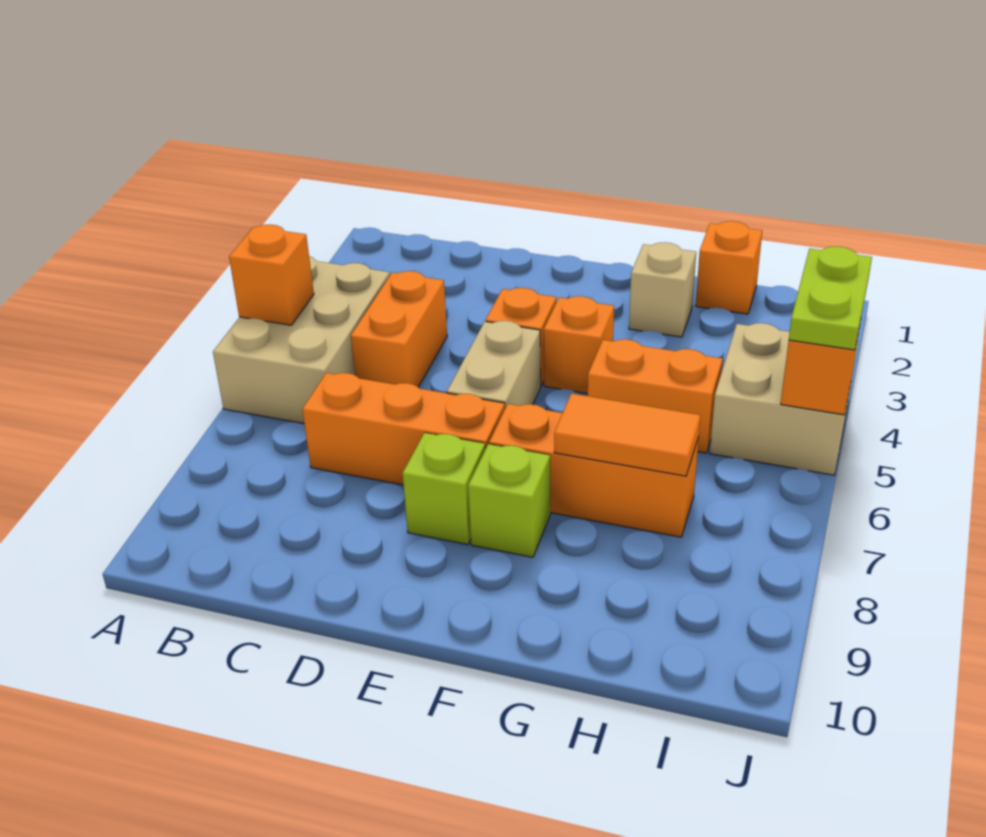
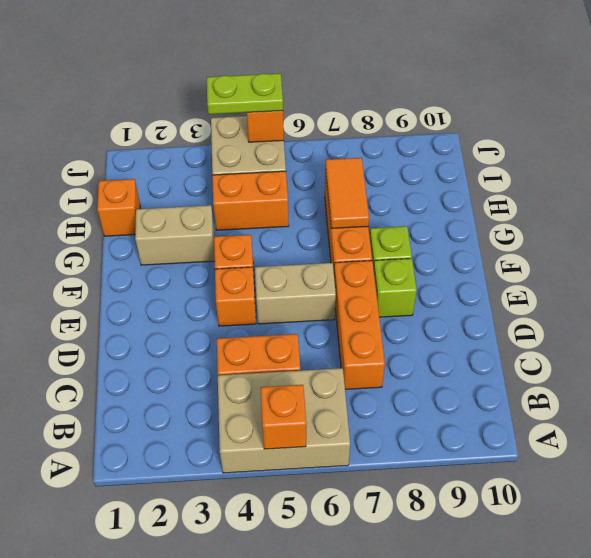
tan 1x1 brick [629,242,696,337] -> tan 1x2 brick [135,205,215,265]
orange 1x2 brick [588,339,723,453] -> orange 1x2 brick turned to [212,171,289,230]

